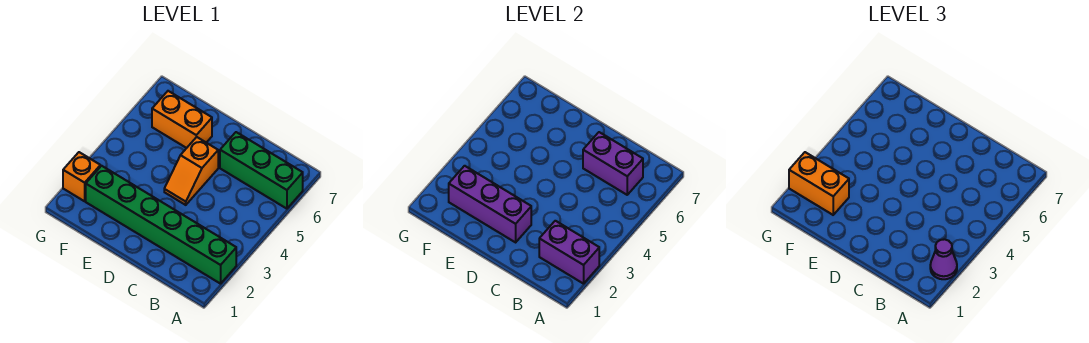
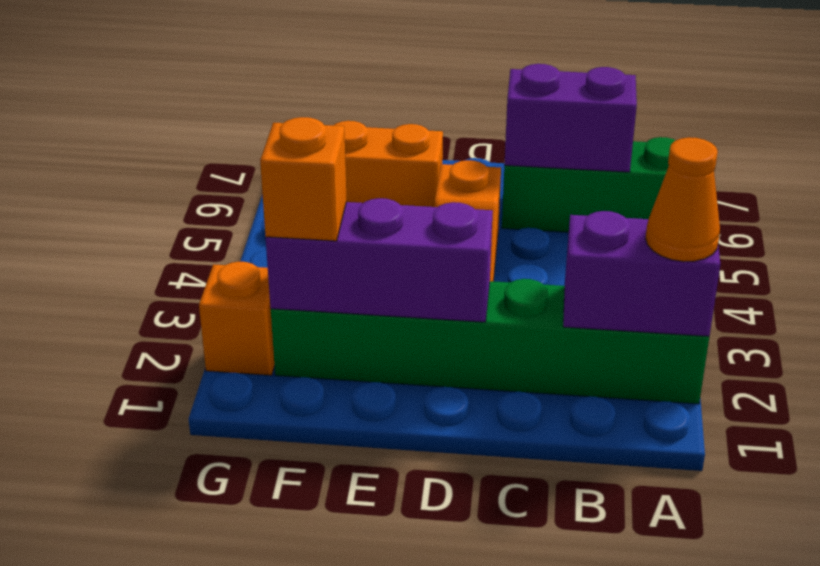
purple 1x1 cone [930,239,957,279] -> orange 1x1 cone [645,137,720,262]
orange 1x2 brick [789,152,849,215] -> orange 1x1 brick [260,117,347,241]

